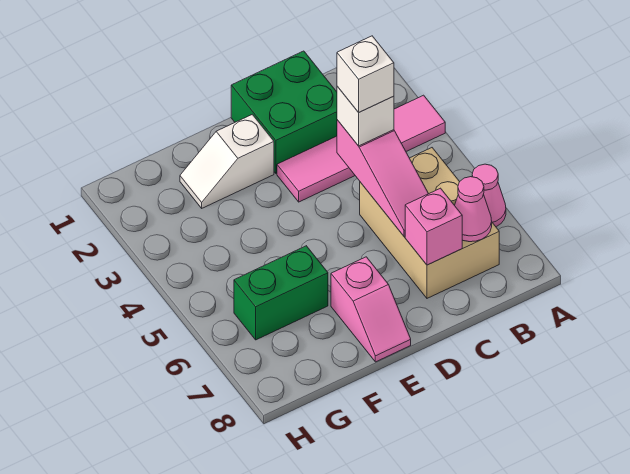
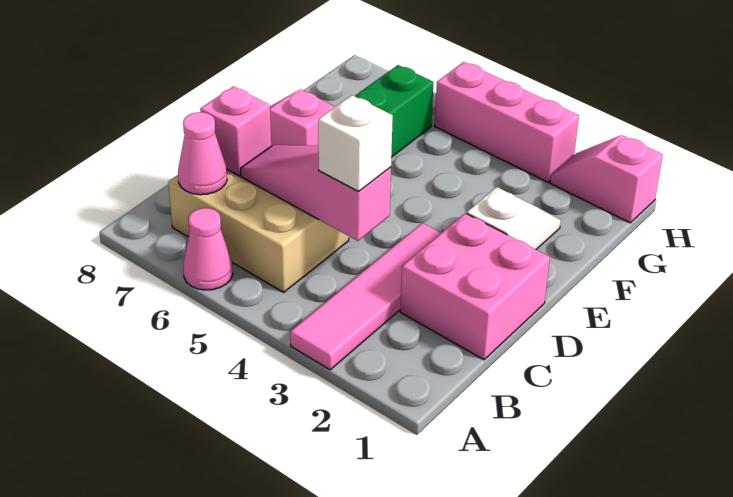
green 2x2 brick [231,51,337,173] -> pink 2x2 brick [400,213,550,360]
white 1x1 brick [337,36,394,112] -> none
none -> pink 1x2 slope [550,135,663,223]
none -> pink 1x3 brick [435,62,579,182]

